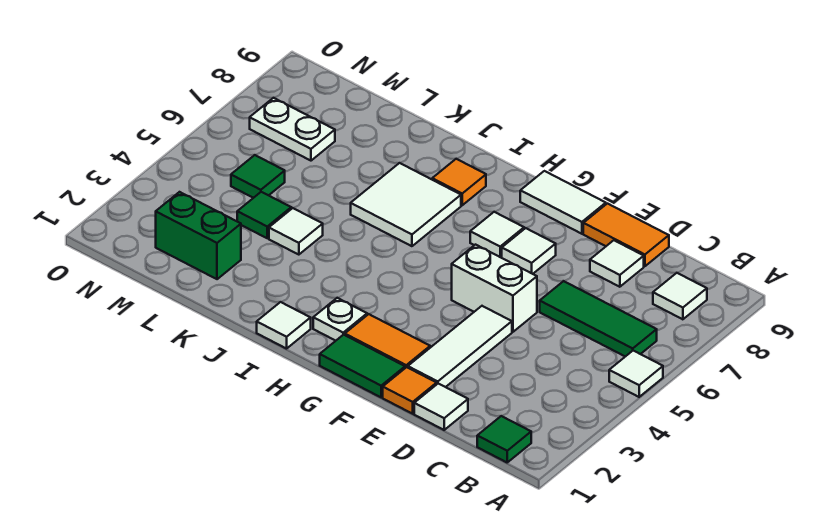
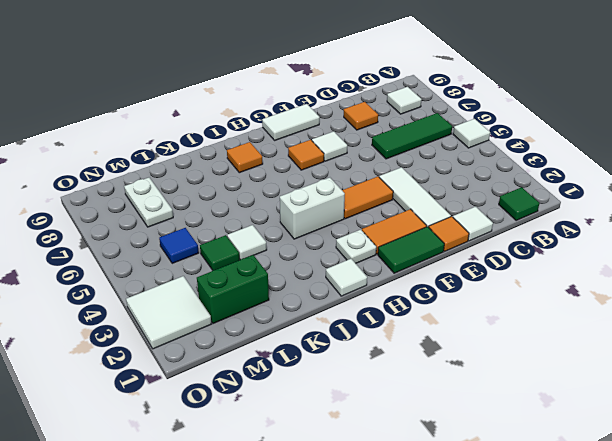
white 1x1 tile [590,240,644,287] -> orange 1x1 tile [344,102,378,130]
orange 1x2 tile [583,204,669,266] -> orange 1x2 tile moved to [342,177,393,219]
white 1x2 brick [452,245,537,332] -> white 1x2 brick moved to [280,178,345,239]
white 1x1 tile [470,212,524,258] -> orange 1x1 tile [288,140,324,170]
white 2x2 tile [351,163,461,246] -> white 2x2 tile moved to [126,276,211,349]
green 1x1 tile [231,155,285,198] -> blue 1x1 tile [159,228,199,263]
white 1x2 plate [250,98,335,161] -> white 1x2 plate turned to [124,178,173,227]

